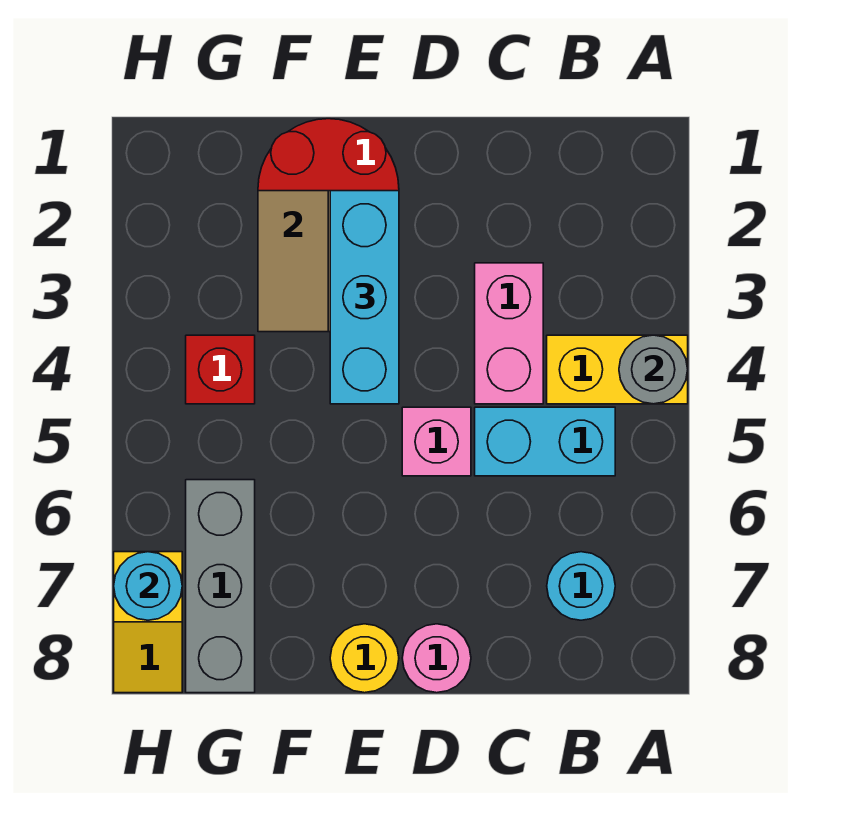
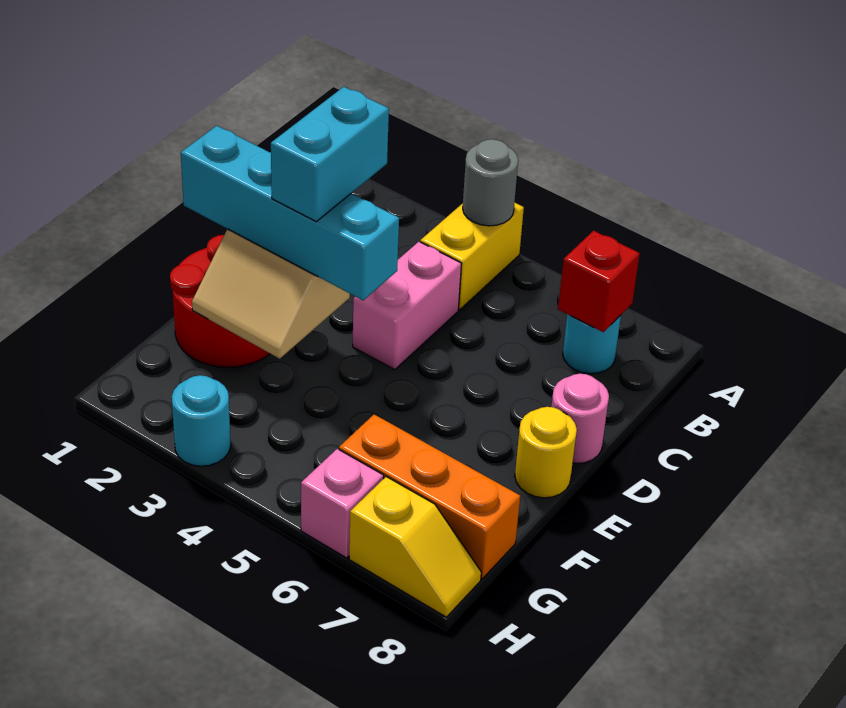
cyan 1x2 brick [475,407,615,476] -> cyan 1x2 brick moved to [271,87,389,222]
pink 1x2 brick [475,263,543,404] -> pink 1x2 brick turned to [353,242,462,370]
pink 1x1 brick [402,407,471,476] -> pink 1x1 brick moved to [301,449,384,558]
cyan 1x3 brick [330,191,399,404] -> cyan 1x4 brick [181,126,399,300]
red 1x1 brick [186,335,255,404] -> red 1x1 brick moved to [558,231,640,332]
grey 1x3 brick [186,480,255,693] -> orange 1x3 brick [339,414,520,579]
cyan 1x1 round brick [114,552,182,620] -> cyan 1x1 round brick moved to [172,375,231,466]

